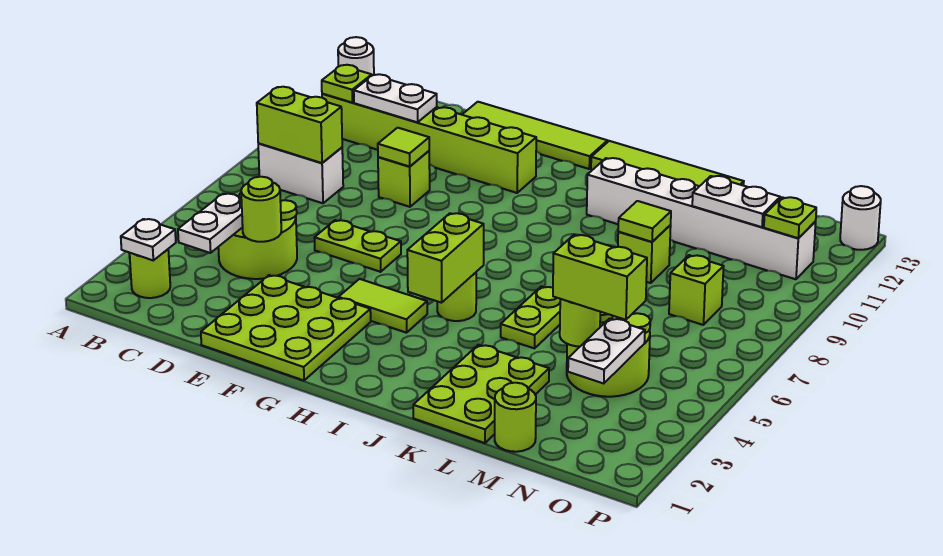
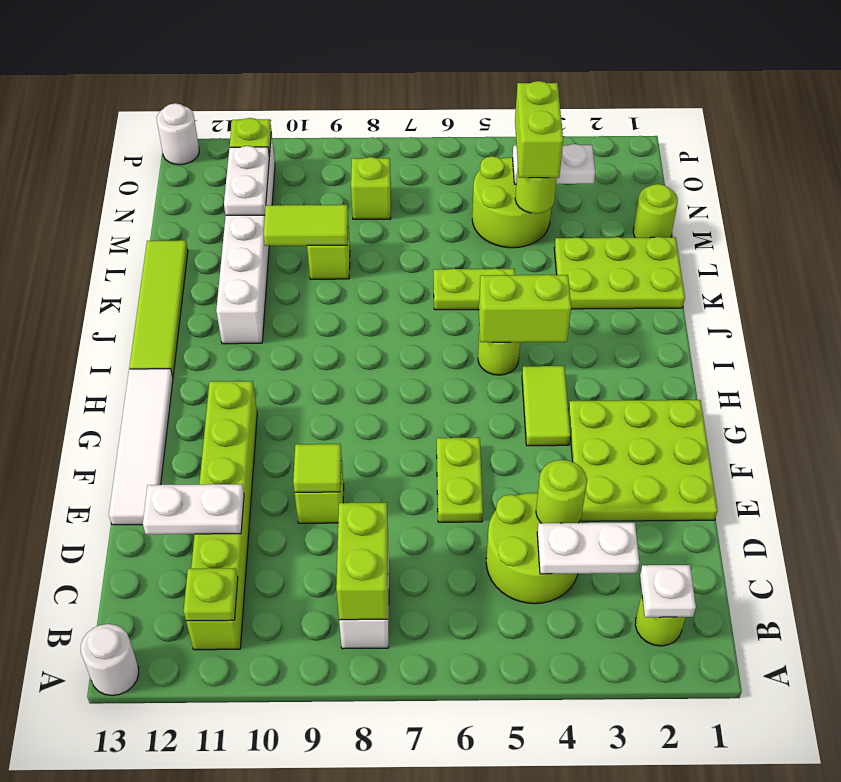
white 1x2 plate [354,74,437,122] -> white 1x2 plate turned to [143,484,244,534]
lime 1x4 tile [462,102,608,169] -> white 1x4 tile [109,369,173,525]
lime 1x1 tile [618,201,671,242] -> lime 1x2 tile [264,205,348,246]

